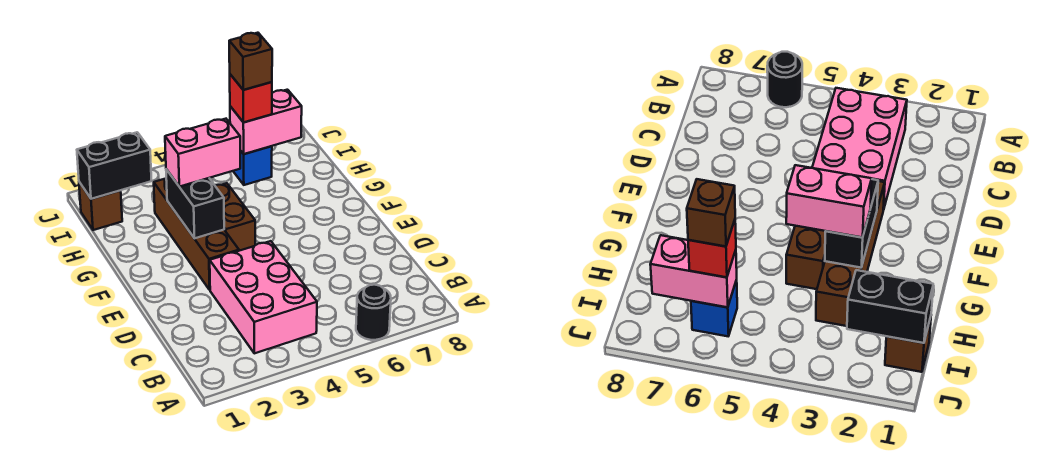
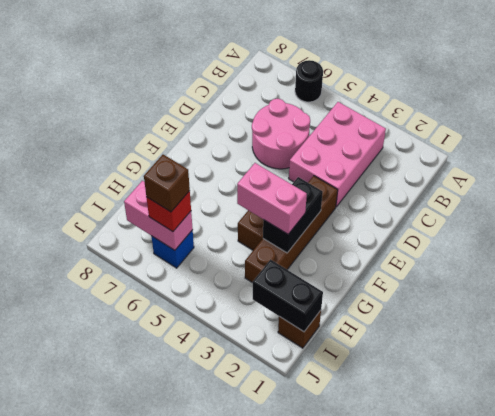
none -> pink 2x2 round brick [252,99,310,169]

